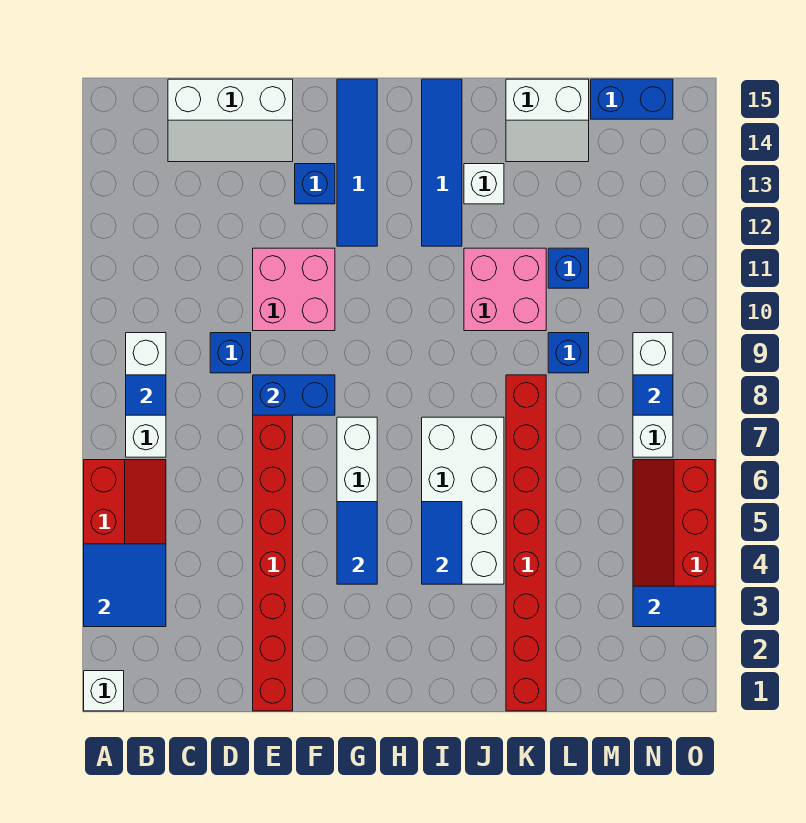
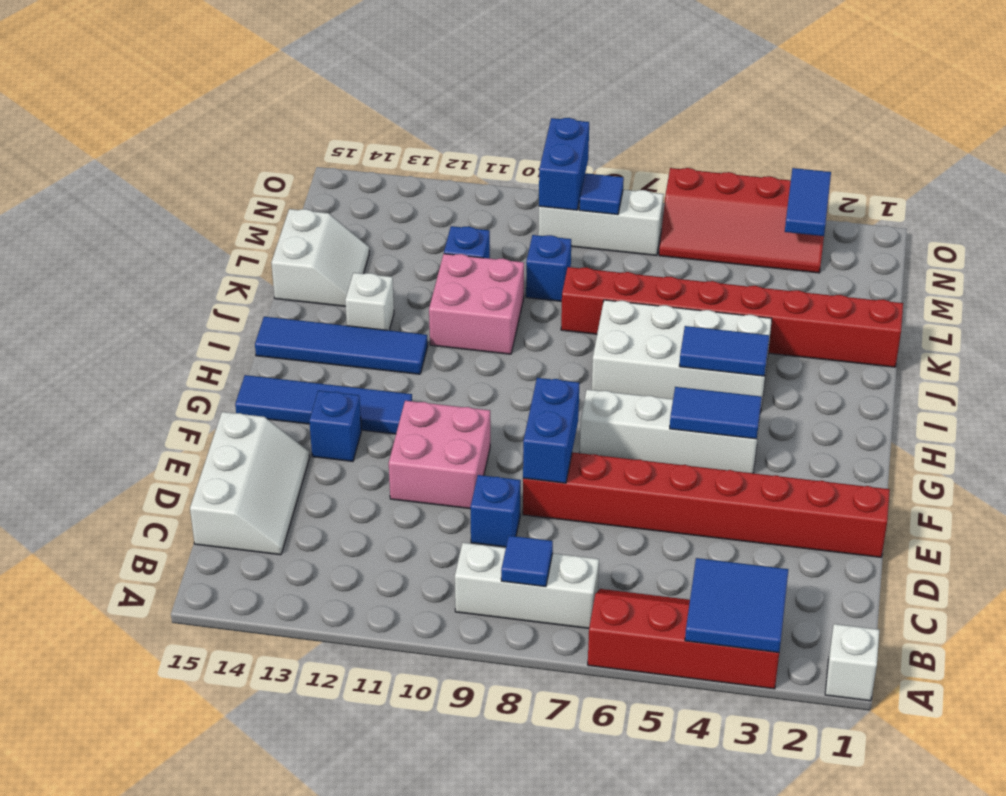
blue 1x2 brick [591,79,673,119] -> blue 1x2 brick moved to [539,118,589,210]

